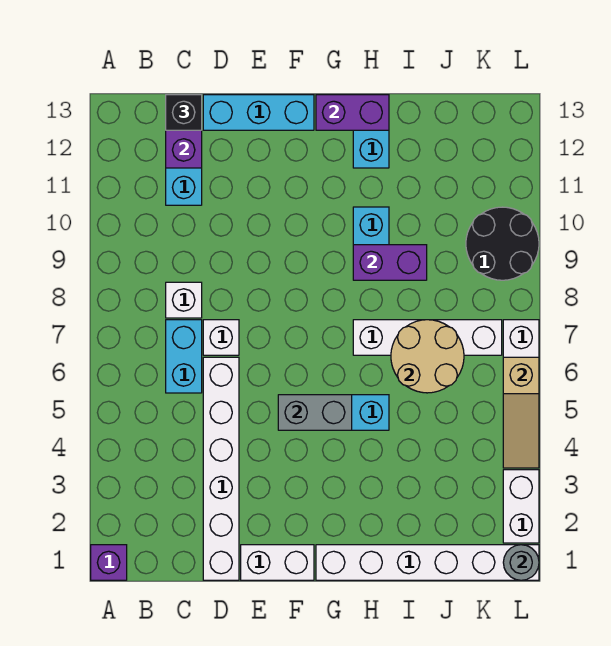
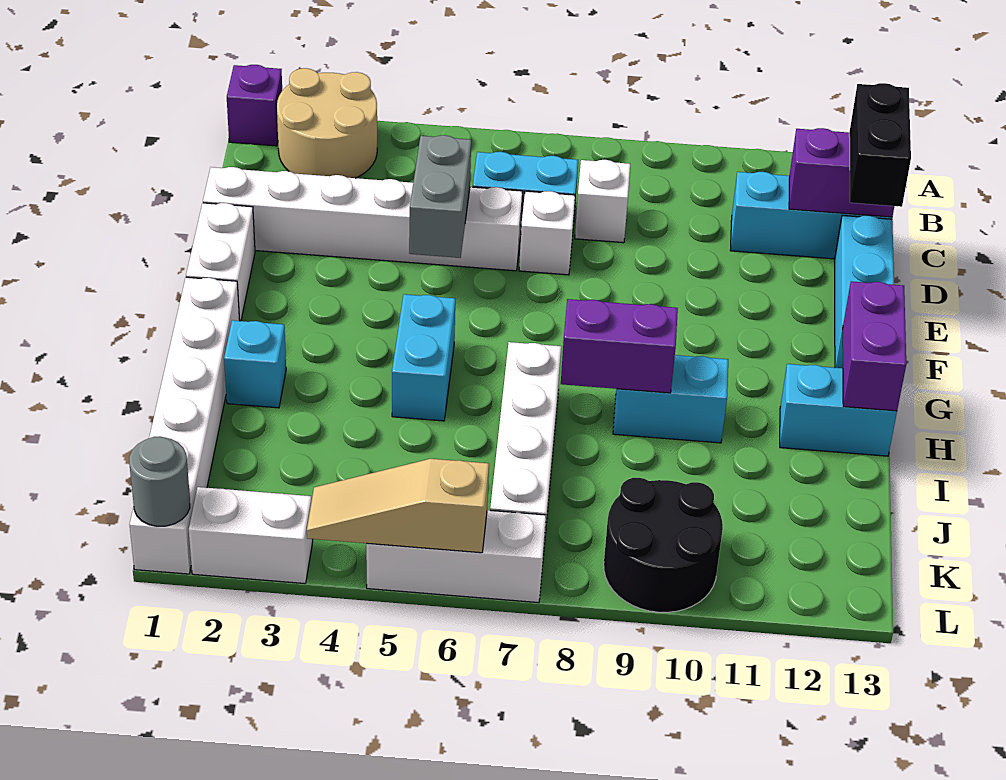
black 1x1 brick [166,95,202,130] -> black 1x2 brick [849,83,911,207]
grey 1x2 brick [278,395,352,430] -> grey 1x2 brick moved to [409,135,471,258]
none -> cyan 1x1 brick [224,320,286,408]
purple 1x2 brick [353,245,427,280] -> purple 1x2 brick turned to [561,299,678,393]
tan 2x2 round brick [391,320,464,393] -> tan 2x2 round brick moved to [277,68,377,178]

